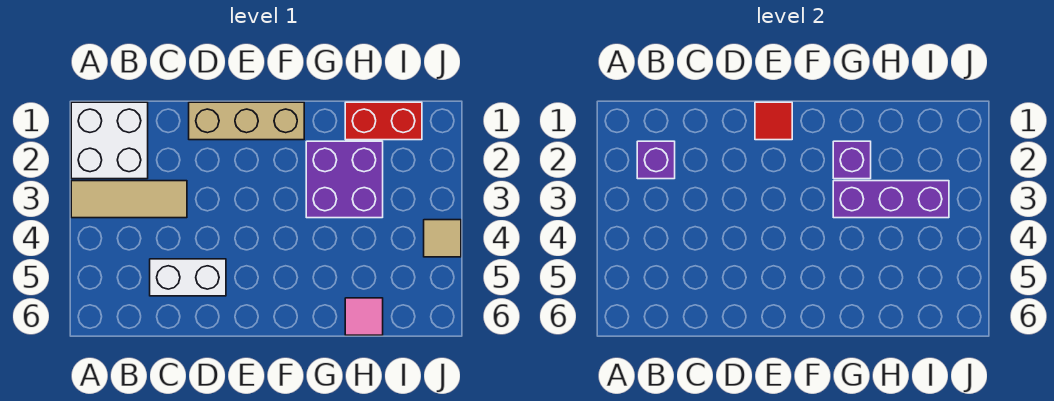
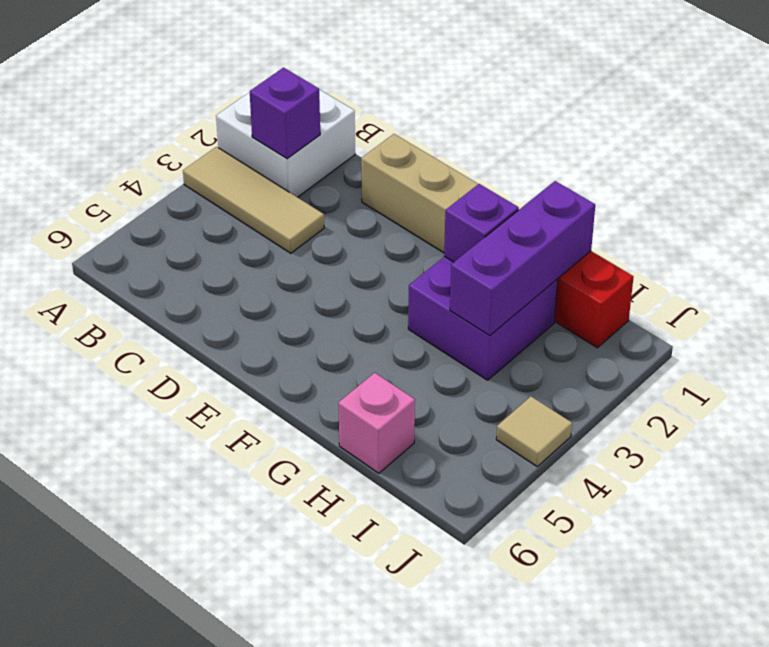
white 1x2 brick [150,259,226,296] -> none
red 1x1 tile [755,102,792,140] -> none
purple 1x3 brick [833,181,949,218] -> purple 1x3 brick turned to [450,181,595,335]
pink 1x1 tile [345,298,383,335] -> pink 1x1 brick [338,373,415,473]

